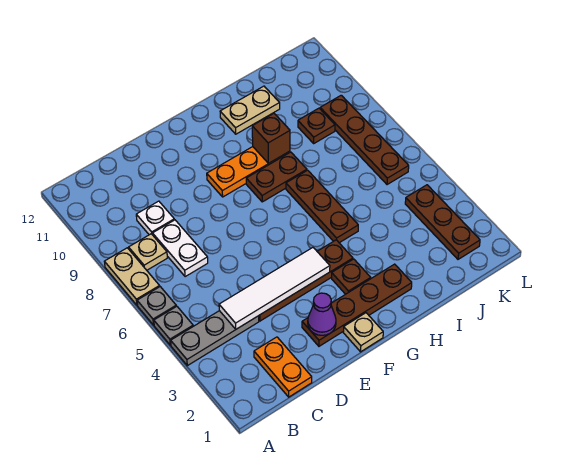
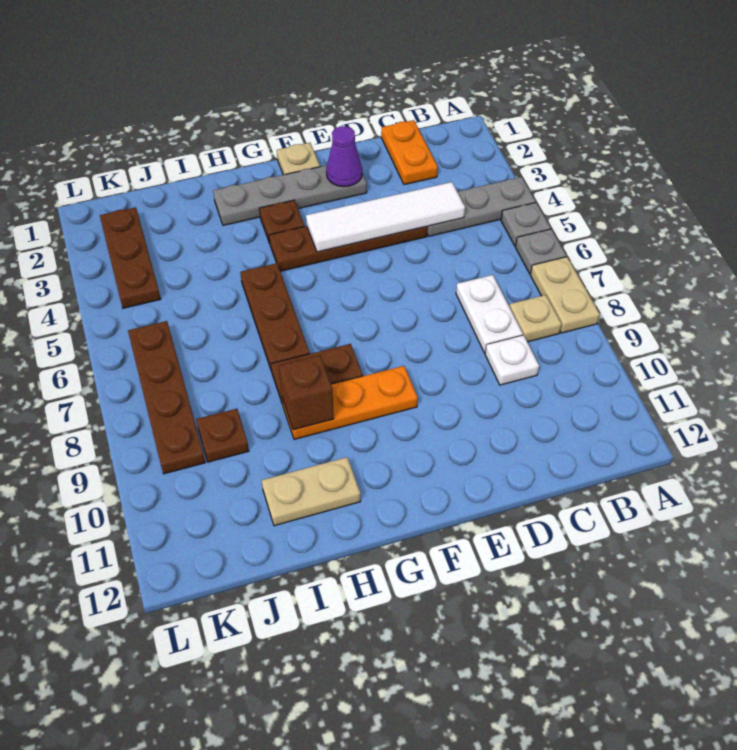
brown 1x4 plate [302,264,412,346] -> grey 1x4 plate [213,165,367,225]

